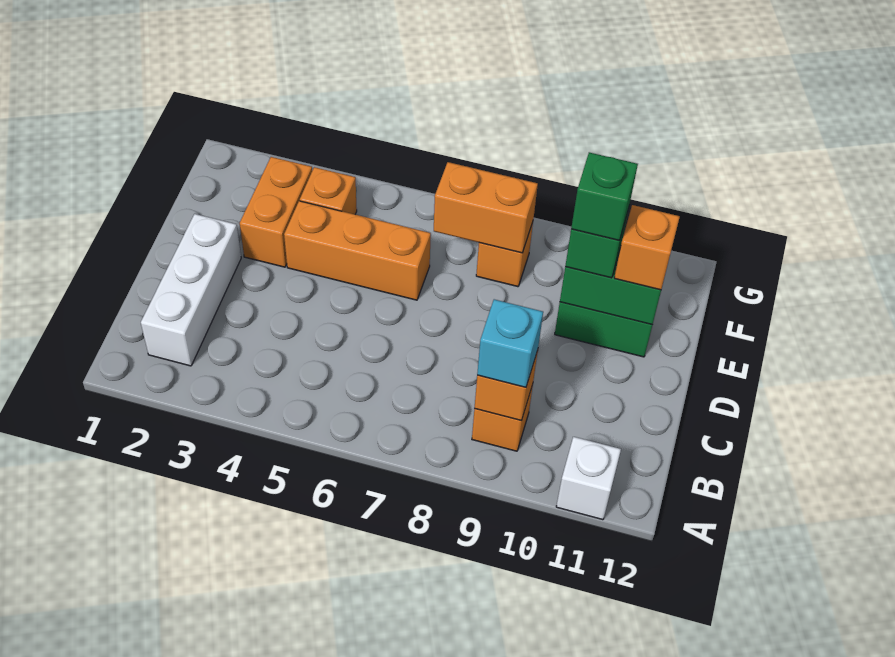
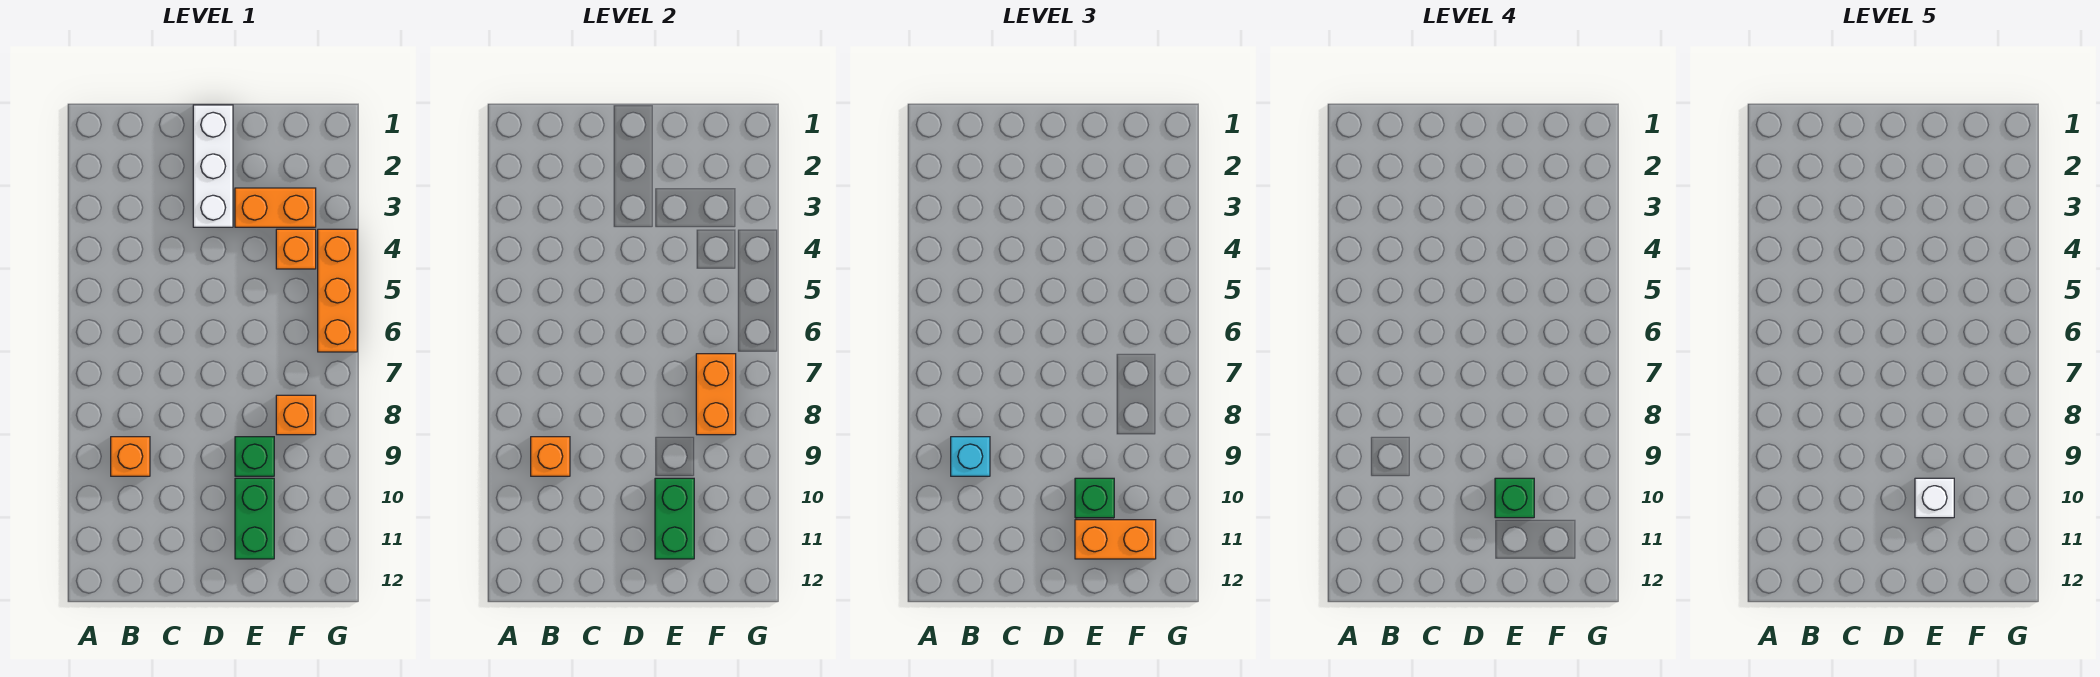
white 1x1 brick [556,437,621,520] -> white 1x1 brick moved to [1915,478,1954,518]
white 1x3 brick [141,214,241,366] -> white 1x3 brick turned to [193,105,233,227]
orange 1x3 brick [284,201,431,300] -> orange 1x3 brick moved to [318,229,357,352]
none -> green 1x1 brick [235,437,274,476]
orange 1x1 brick [614,205,680,290] -> orange 1x2 brick [1075,520,1156,559]

